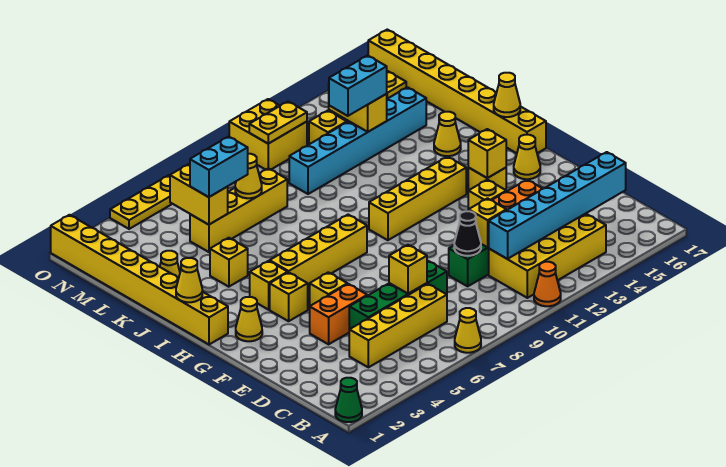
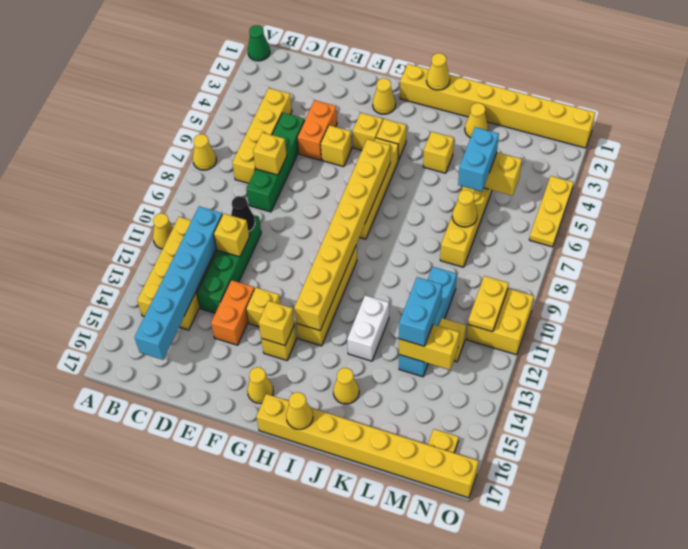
orange 1x1 cone [534,262,561,306] -> yellow 1x1 cone [153,213,173,249]
none -> yellow 1x8 brick [294,139,390,330]
none -> white 1x2 brick [347,295,389,361]
cyan 1x6 brick [289,87,426,194] -> cyan 1x4 brick [399,267,457,377]

